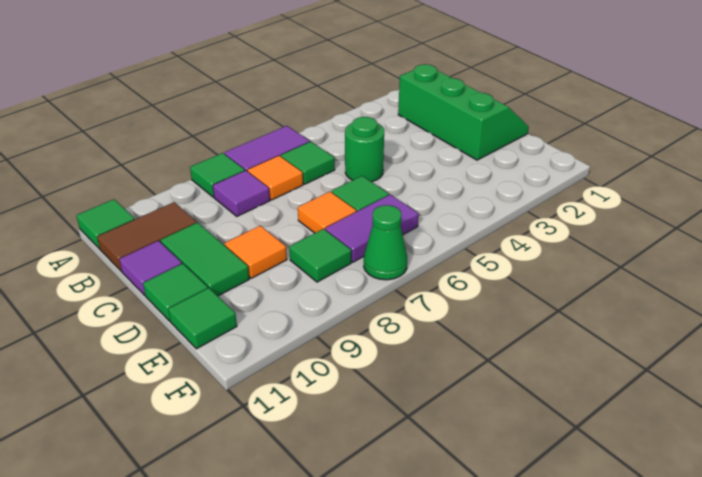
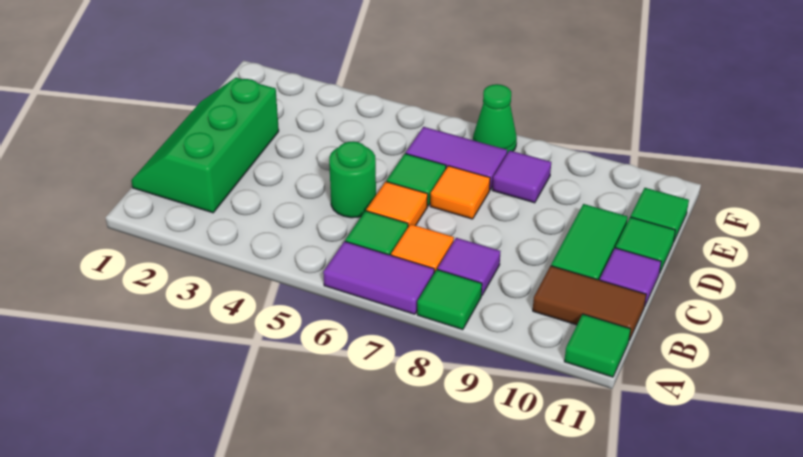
orange 1x1 tile [225,226,287,278] -> orange 1x1 tile moved to [366,182,428,227]
green 1x1 tile [289,229,351,282] -> purple 1x1 tile [492,150,551,203]

